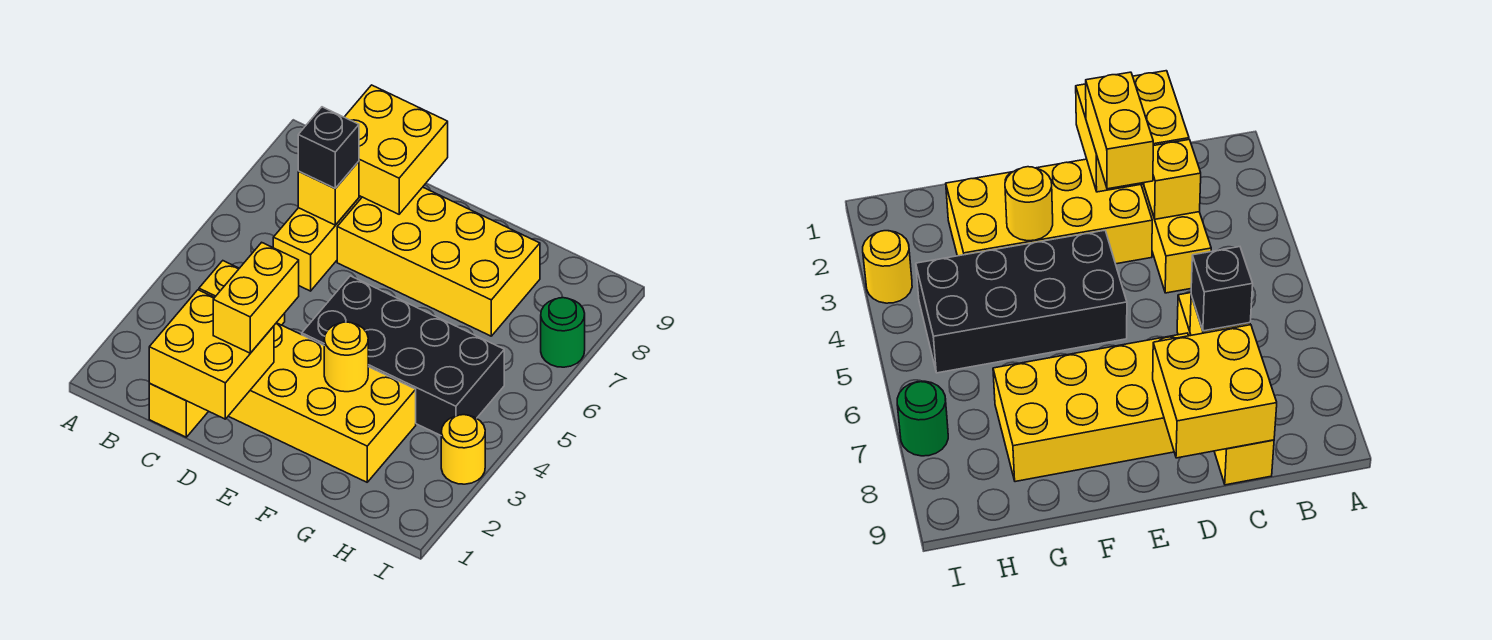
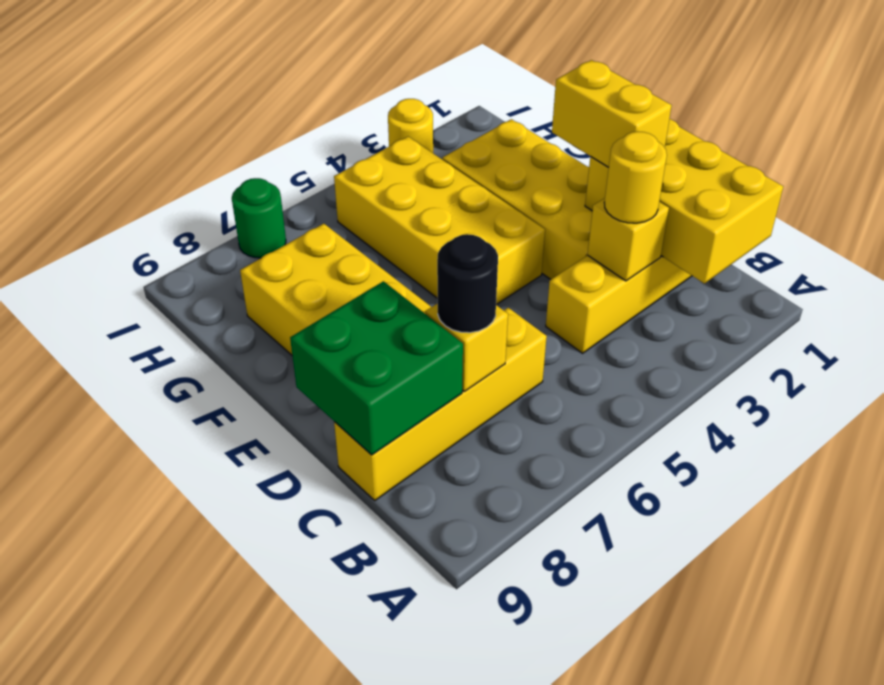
yellow 2x2 brick [149,290,274,419] -> yellow 2x3 brick [585,119,783,284]
black 1x1 brick [298,107,359,188] -> black 1x1 round brick [437,234,498,333]
yellow 2x2 brick [345,85,448,214] -> green 2x2 brick [290,281,463,455]
yellow 1x2 brick [213,242,299,353] -> yellow 1x2 brick turned to [552,60,672,167]
black 2x4 brick [302,276,504,435] -> yellow 2x4 brick [334,137,545,305]
yellow 1x1 round brick [324,322,368,392] -> yellow 1x1 round brick moved to [604,131,667,223]

